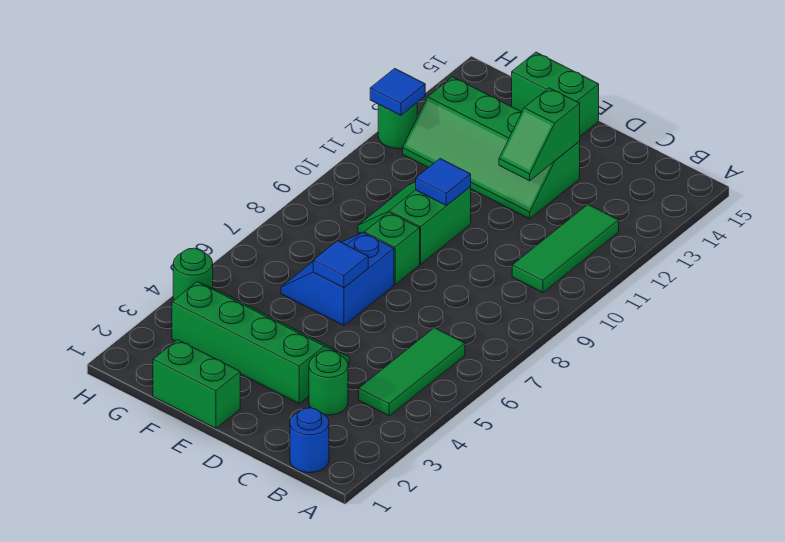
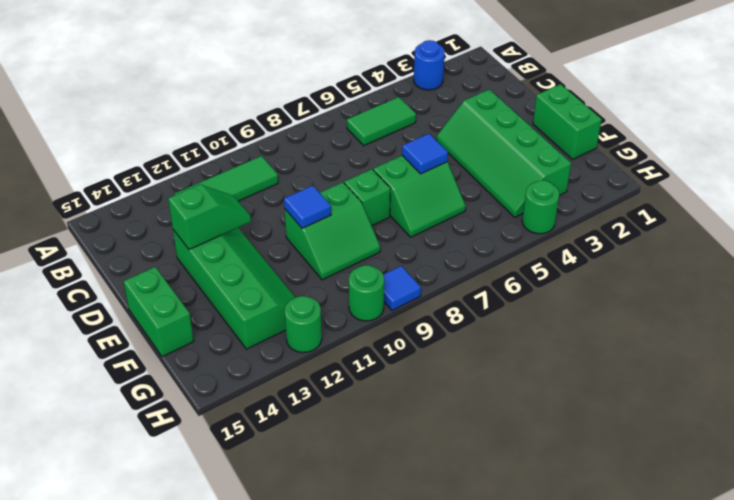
blue 1x1 round brick [290,408,329,473] -> blue 1x1 round brick moved to [414,40,445,90]
green 1x3 tile [359,328,465,416] -> green 1x2 tile [347,97,416,146]
green 1x1 round brick [309,351,348,415] -> green 1x1 round brick moved to [349,265,384,321]
blue 2x2 slope [281,232,394,326] -> green 2x2 slope [373,156,466,237]
blue 1x1 tile [370,68,425,115] -> blue 1x1 tile moved to [383,266,421,311]

